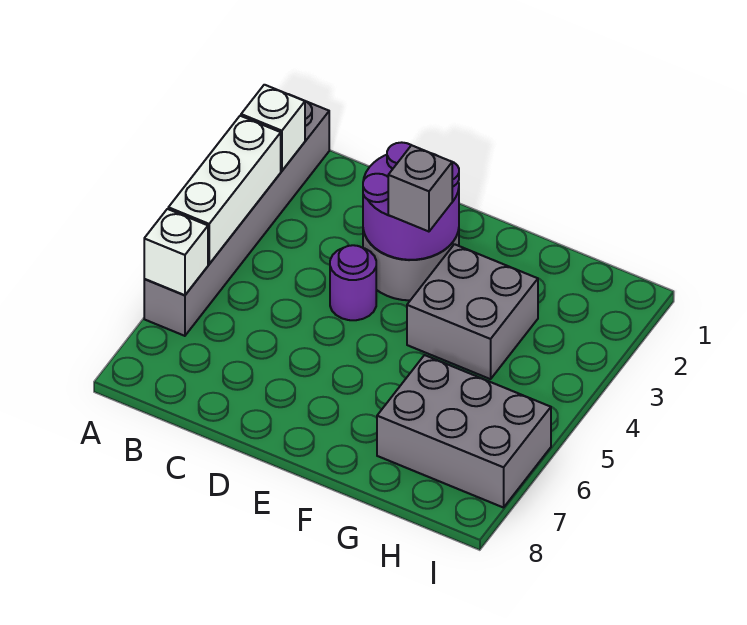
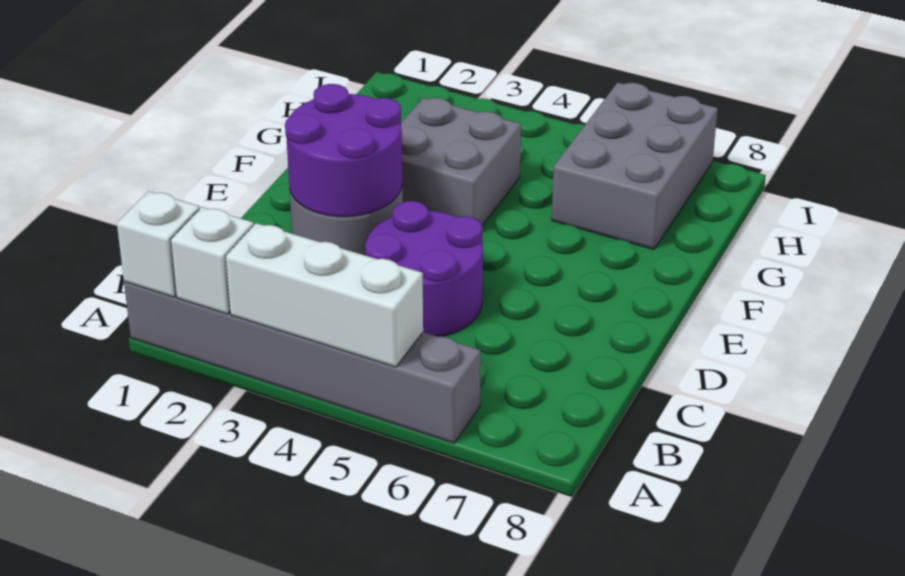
white 1x1 brick [144,209,208,295] -> white 1x1 brick moved to [117,191,199,297]
purple 1x1 round brick [330,245,376,320] -> purple 2x2 round brick [365,201,483,337]
grey 1x1 brick [388,145,452,232] -> none

